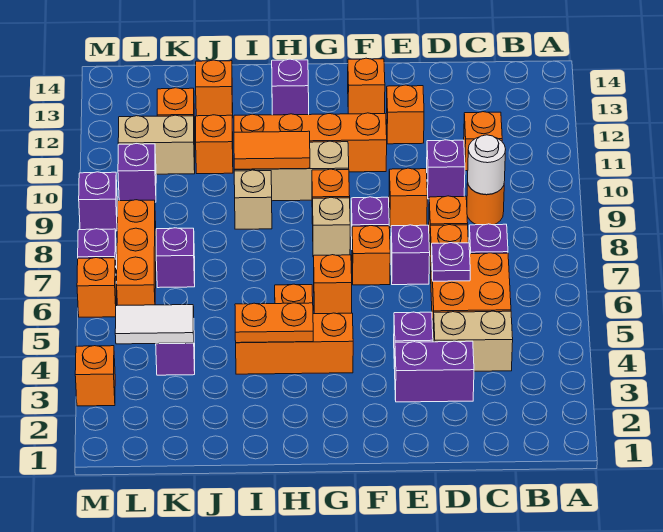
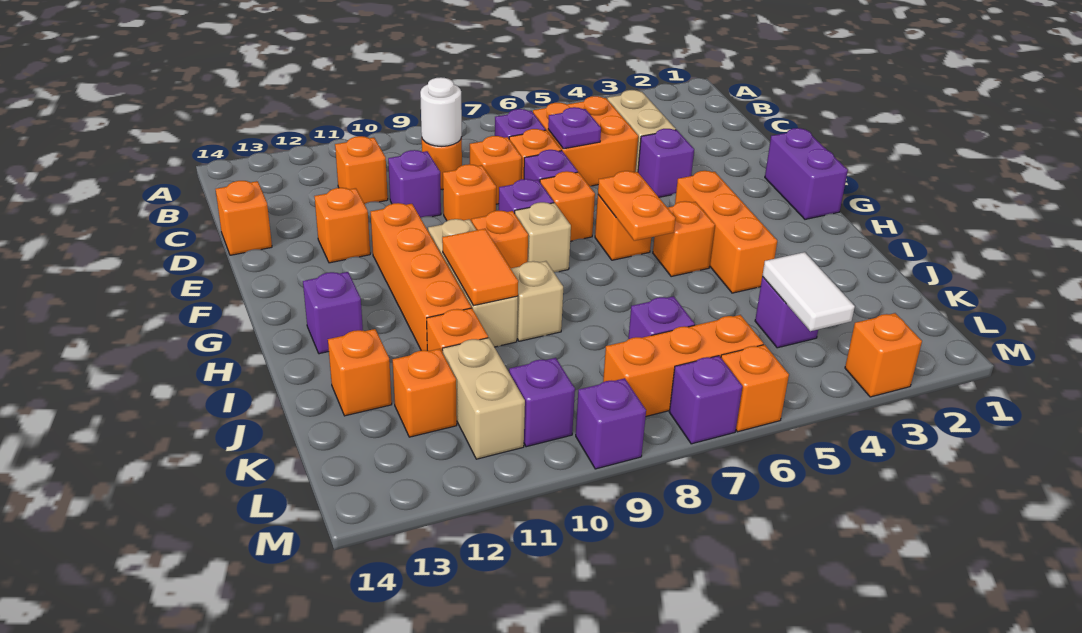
purple 1x2 brick [395,341,474,402] -> purple 1x2 brick moved to [765,128,848,219]
orange 1x1 brick [348,58,385,114] -> orange 1x1 brick moved to [216,181,272,255]
orange 1x2 plate [235,303,313,343] -> orange 1x2 plate moved to [598,171,675,241]

